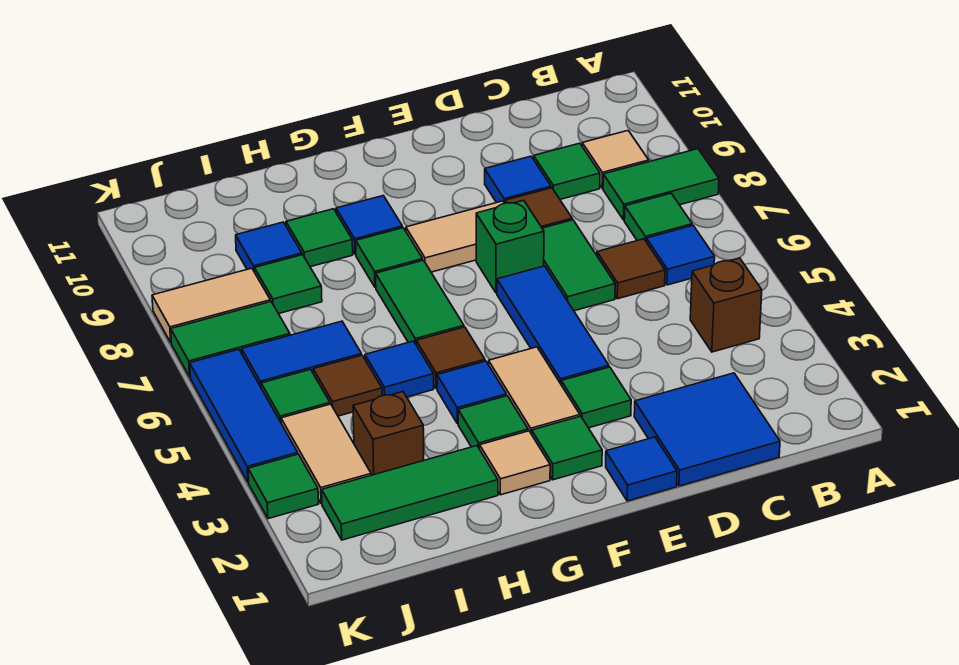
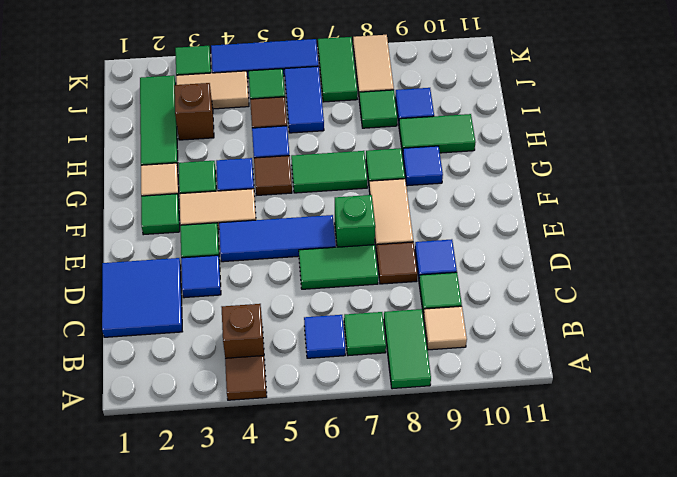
brown 1x1 tile [597,239,665,299] -> brown 1x1 tile moved to [225,356,267,400]
blue 1x1 tile [606,437,677,501] -> blue 1x1 tile moved to [181,255,221,298]
green 1x1 tile [286,209,353,267] -> green 1x2 tile [399,114,476,155]

